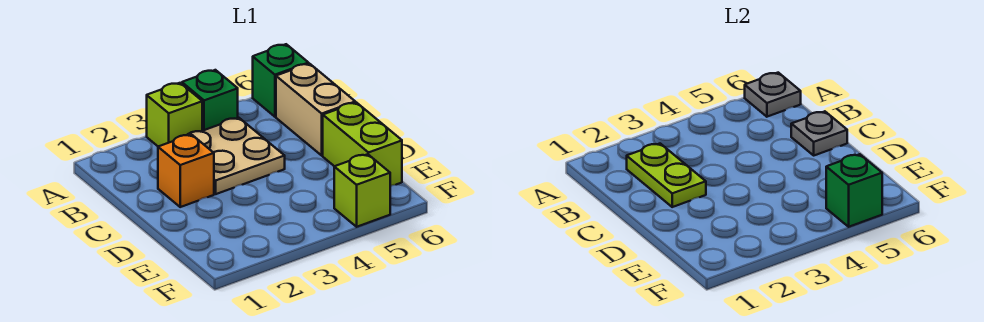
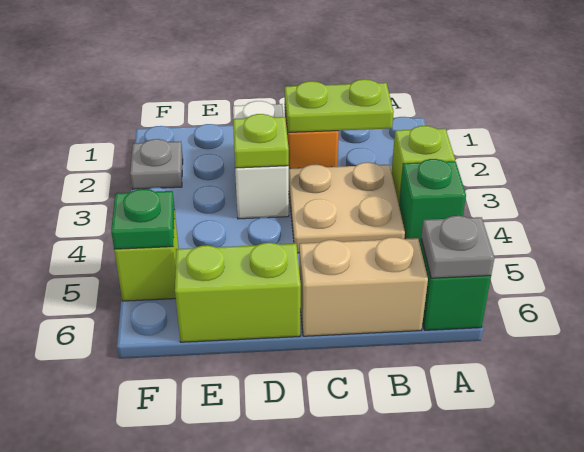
grey 1x1 plate [791,111,847,155] -> grey 1x1 plate moved to [130,139,183,189]
none -> white 1x2 brick [233,101,289,219]
none -> lime 1x1 plate [233,114,289,168]
green 1x1 brick [826,154,882,227] -> green 1x1 plate [111,189,175,249]

